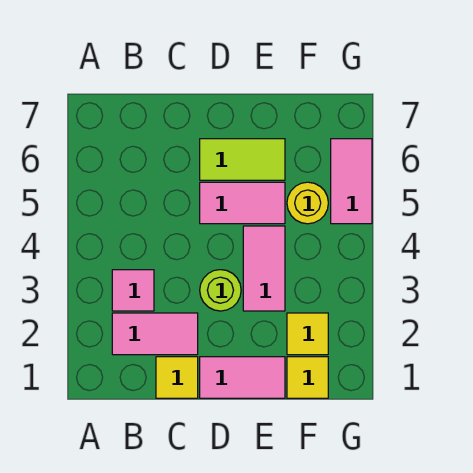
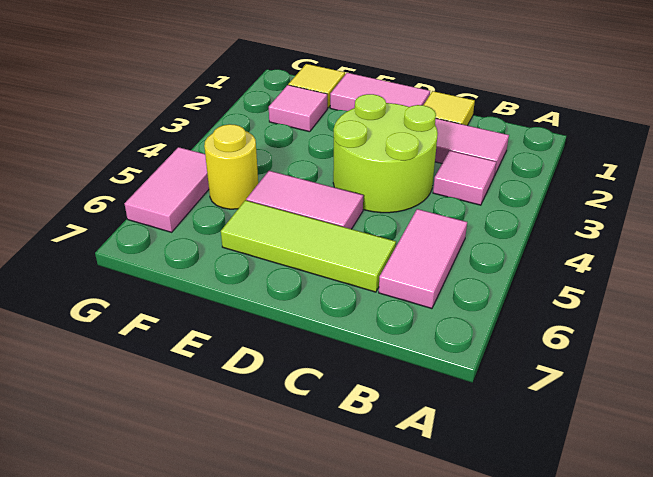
lime 1x1 round brick [200,270,241,311] -> lime 2x2 round brick [333,94,438,213]
lime 1x2 tile [200,139,285,180] -> lime 1x3 tile [221,200,396,292]
pink 1x2 tile [243,226,285,311] -> pink 1x2 tile moved to [379,209,467,309]
yellow 1x1 tile [287,313,328,355] -> pink 1x1 tile [269,85,327,132]

